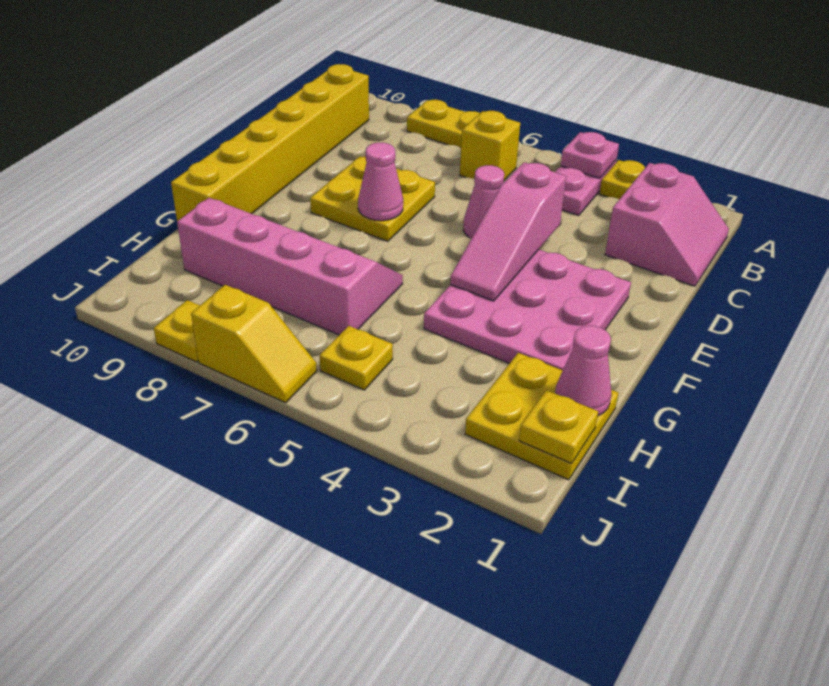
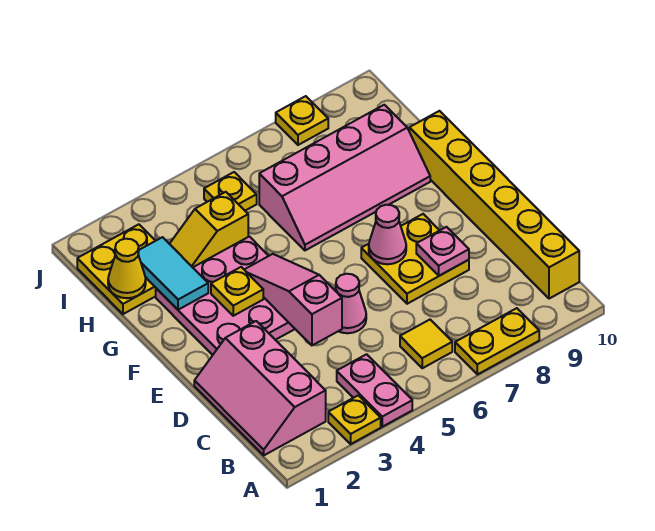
pink 1x1 plate [561,132,619,178] -> pink 1x1 plate moved to [416,227,469,276]
pink 2x2 slope [605,163,729,286] -> pink 2x3 slope [194,321,326,455]
yellow 1x1 brick [460,111,520,180] -> yellow 1x1 tile [400,320,452,368]
none -> cyan 1x2 tile [138,237,208,310]
pink 1x1 cone [555,326,612,416] -> yellow 1x1 cone [108,239,146,298]
yellow 1x1 plate [519,390,598,463] -> yellow 1x1 plate moved to [211,267,263,316]
yellow 1x2 slope [191,285,317,403] -> yellow 1x2 slope moved to [170,192,248,267]

